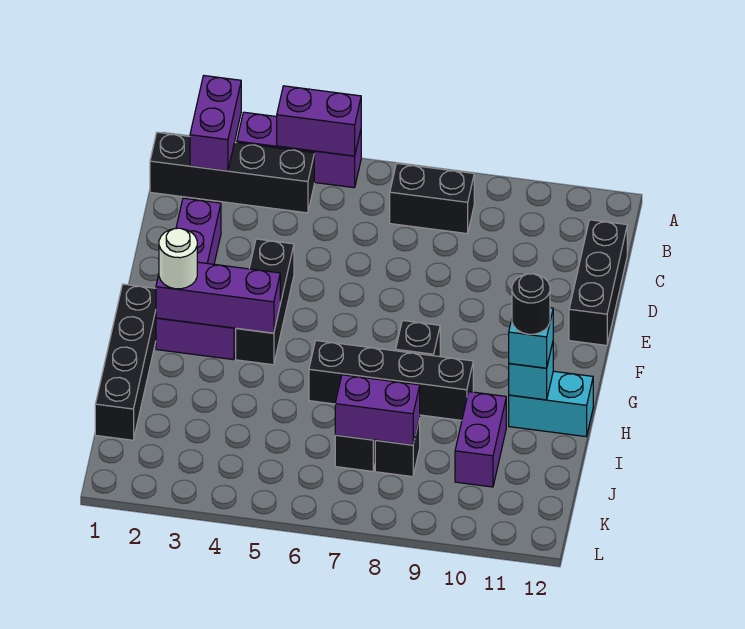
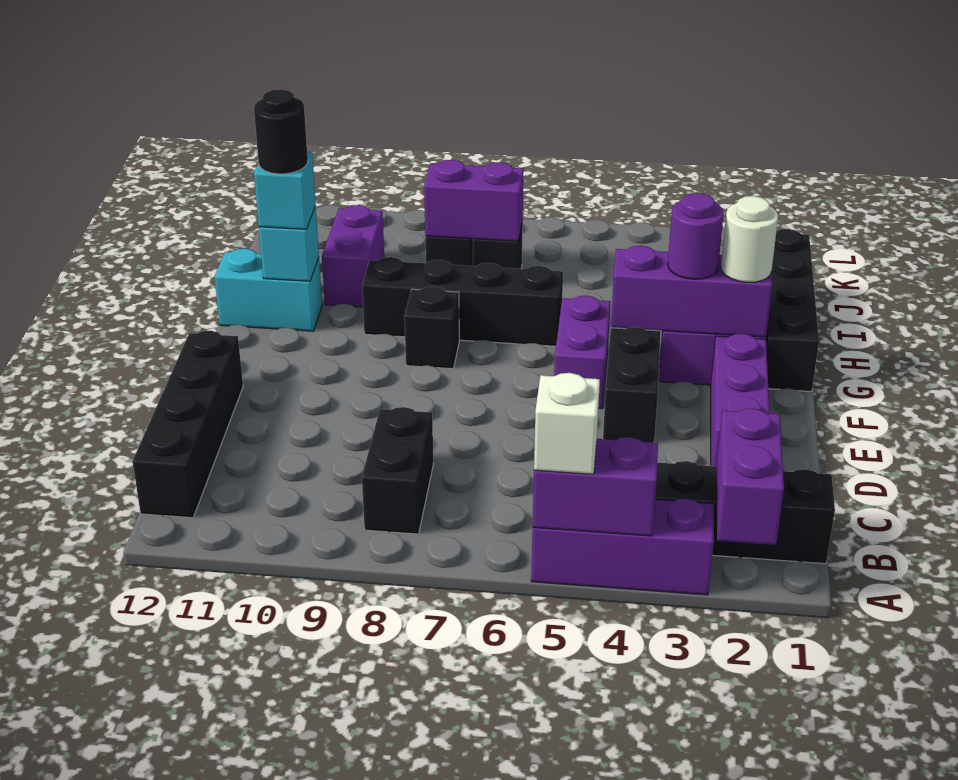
none -> white 1x1 brick [534,373,600,474]
black 1x2 brick [390,164,474,234] -> black 1x2 brick turned to [362,407,433,534]
black 1x3 brick [569,220,627,345] -> black 1x4 brick [132,331,243,518]
none -> purple 1x2 brick [554,296,611,409]
none -> purple 1x1 round brick [668,193,724,279]

